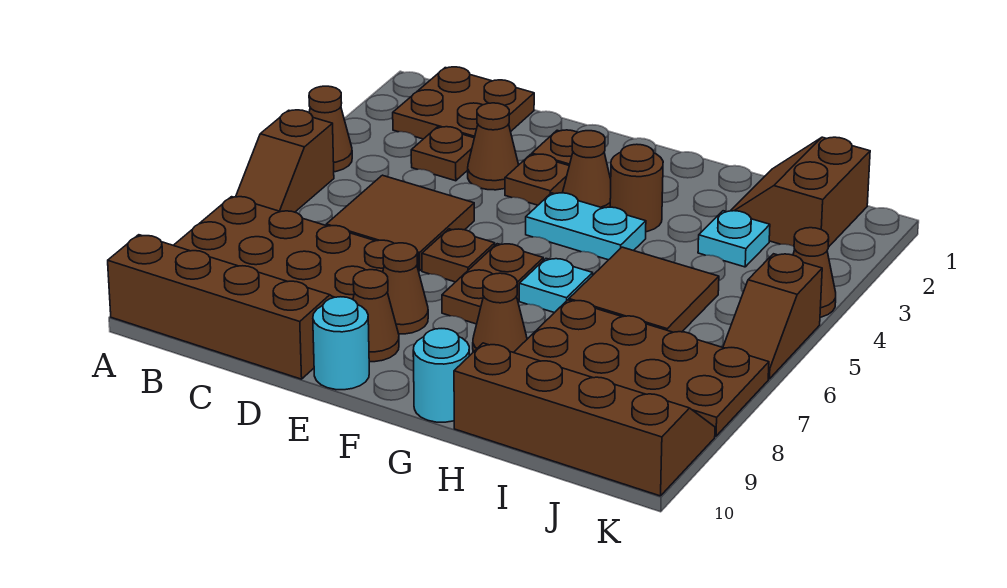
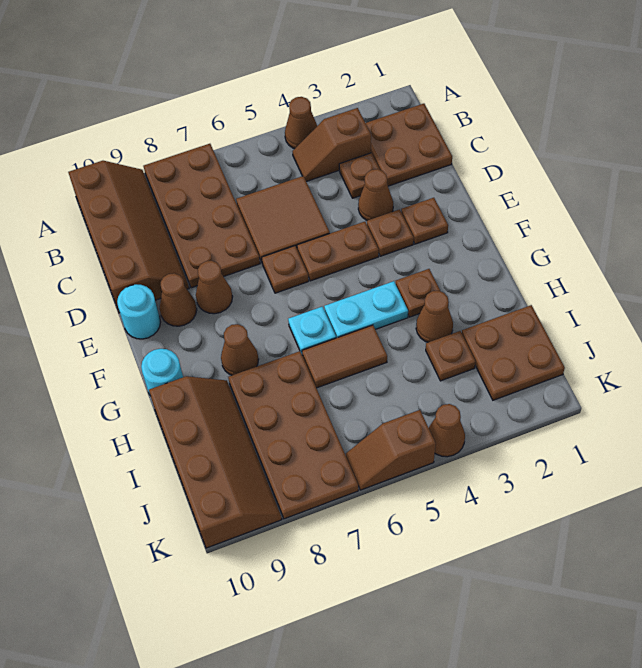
brown 1x2 slope [236,110,334,212] -> brown 1x2 slope moved to [293,108,371,182]
brown 1x1 cone [563,131,611,208] -> brown 1x1 cone moved to [416,291,453,342]
cyan 1x2 plate [526,193,646,260] -> cyan 1x2 plate turned to [324,281,408,338]
brown 1x2 plate [442,244,543,324] -> brown 1x2 plate moved to [297,222,379,281]
brown 1x1 round brick [610,144,663,232] -> brown 1x1 plate [396,269,440,317]
brown 2x2 tile [569,247,719,332] -> brown 1x2 tile [302,325,387,388]
brown 2x2 slope [731,137,870,247] -> brown 2x2 plate [462,305,565,400]
cyan 1x1 plate [698,211,770,267] -> brown 1x1 plate [426,331,476,381]

